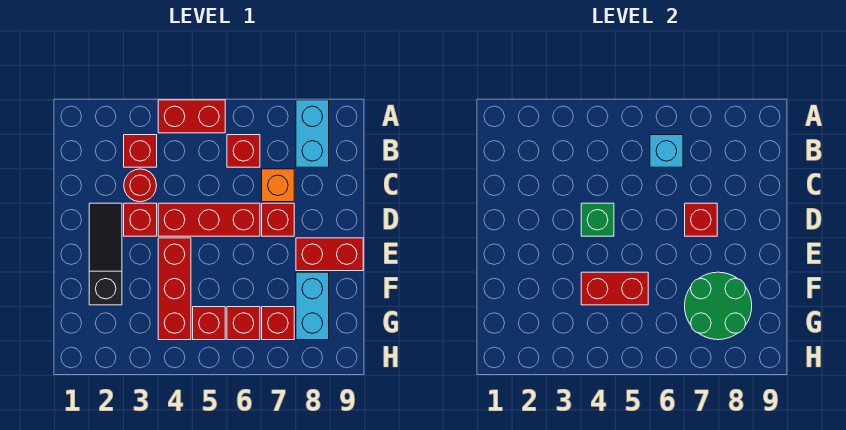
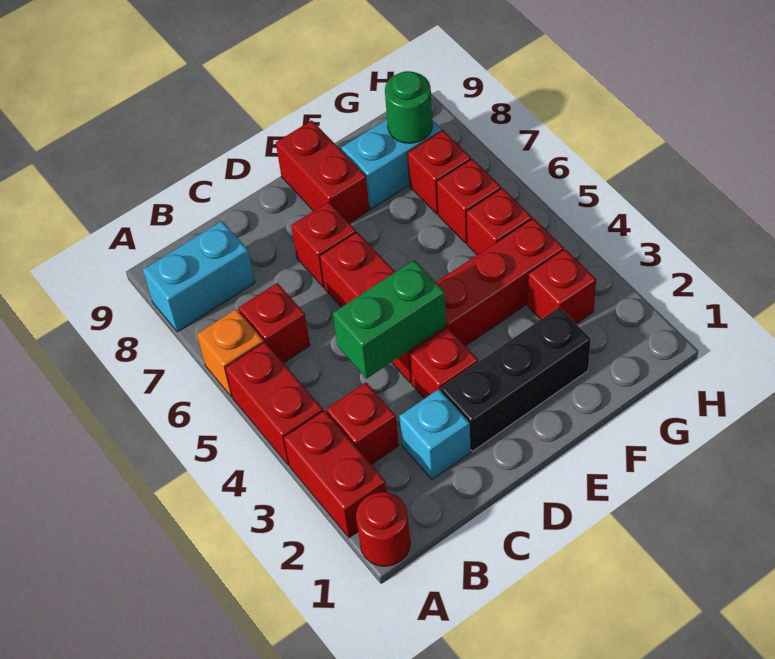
cyan 1x1 brick [650,135,683,167] -> cyan 1x1 brick moved to [399,389,471,480]
red 1x1 round brick [124,169,157,202] -> red 1x1 round brick moved to [356,492,410,566]
orange 1x1 brick [262,169,294,202] -> orange 1x1 brick moved to [197,309,264,397]
black 1x3 slope [89,203,122,305] -> black 1x3 brick [441,307,591,451]
green 1x1 brick [581,203,614,236] -> green 1x2 brick [333,260,446,378]
red 1x1 brick [685,203,717,236] -> red 1x1 brick moved to [528,249,596,324]
red 1x2 brick [581,272,648,305] -> red 1x2 brick moved to [284,411,387,538]
green 2x2 round brick [685,272,752,340] -> green 1x1 round brick [385,71,433,143]

